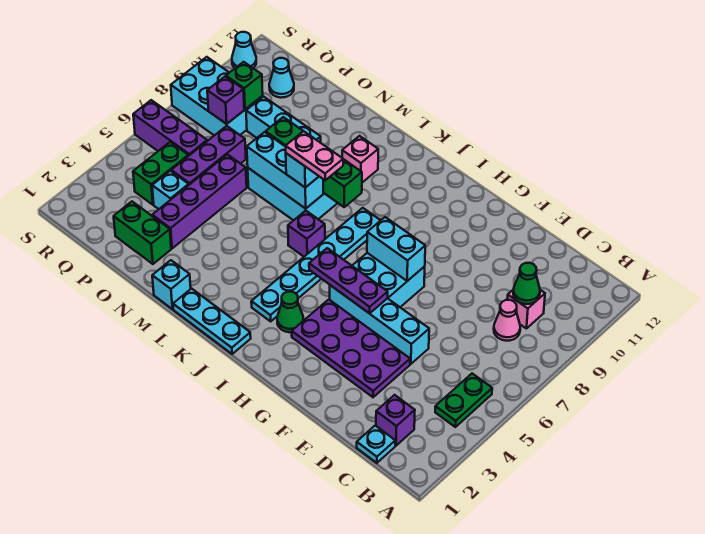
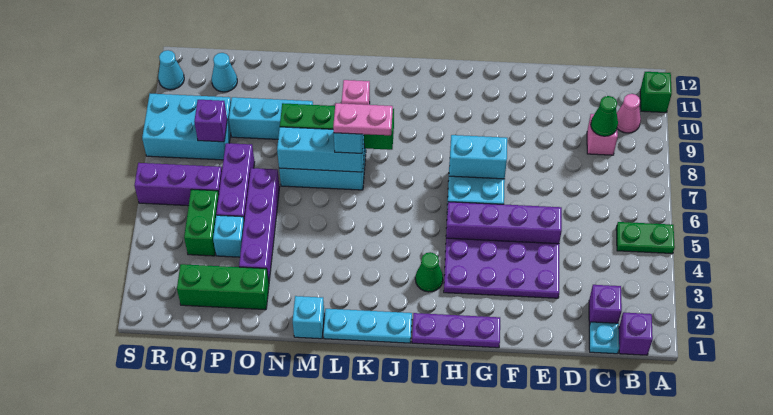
green 1x2 plate [435,374,492,427] -> green 1x2 plate turned to [616,222,675,254]
pink 1x1 cone [494,300,520,341] -> pink 1x1 cone moved to [617,94,641,133]
cyan 1x4 brick [330,285,429,364] -> purple 1x4 brick [446,202,562,244]
purple 1x3 plate [309,248,388,314] -> purple 1x3 plate moved to [412,313,500,348]
cyan 1x6 plate [251,208,381,321] -> none
purple 1x1 brick [288,211,325,257] -> purple 1x1 brick moved to [619,313,653,355]
green 1x2 brick [114,202,171,264] -> green 1x3 brick [177,264,269,310]
green 1x1 brick [226,62,263,109] -> green 1x1 brick moved to [640,72,672,113]

